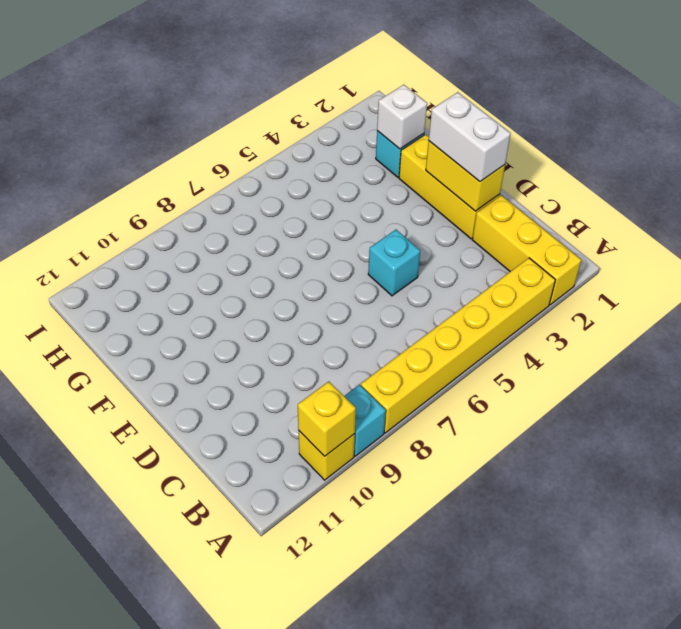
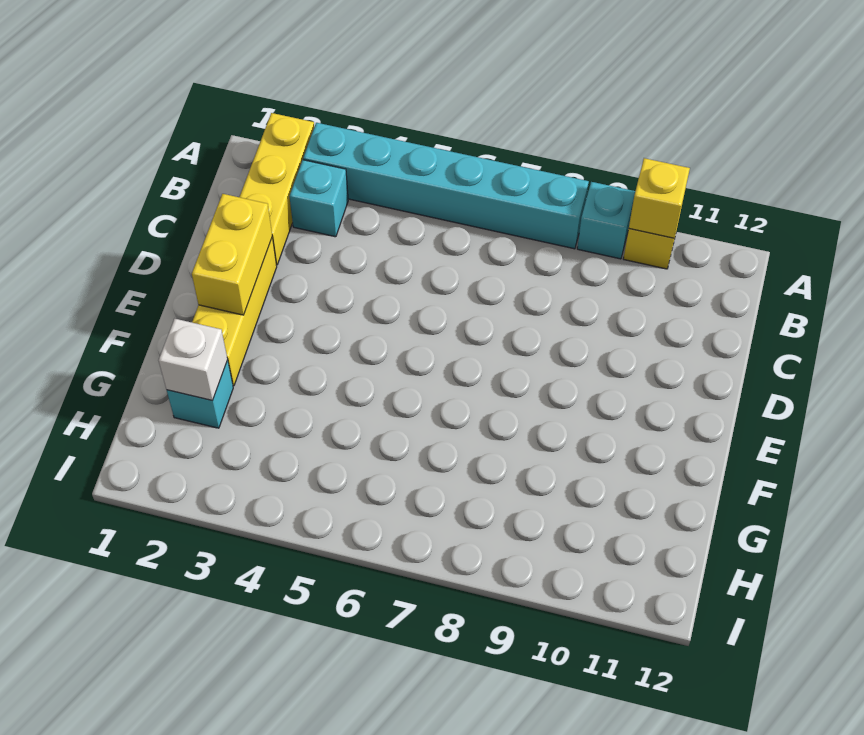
yellow 1x6 brick [361,258,555,433] -> cyan 1x6 brick [303,123,589,249]
white 1x2 brick [429,92,511,182] -> none
cyan 1x1 brick [368,230,420,296] -> cyan 1x1 brick moved to [290,160,348,237]

